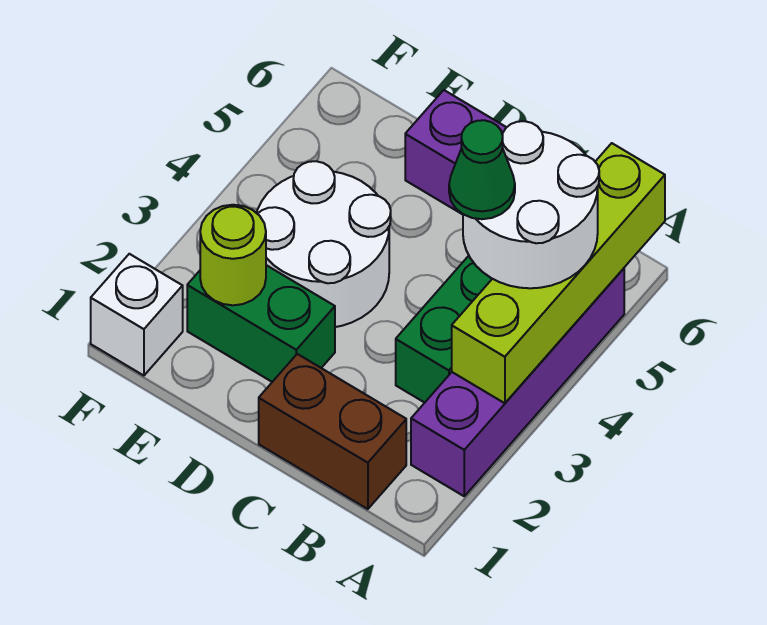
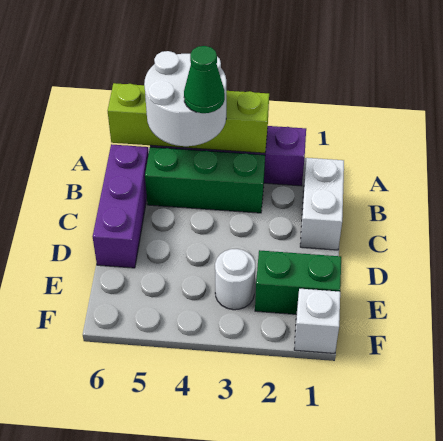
brown 1x2 brick [259,354,406,509] -> white 1x2 brick [300,158,344,250]
green 1x2 brick [187,265,335,382] -> green 1x2 brick turned to [255,250,341,314]
white 2x2 round brick [257,161,391,327] -> white 1x1 round brick [215,249,255,310]
lime 1x1 round brick [200,205,266,305] -> none

